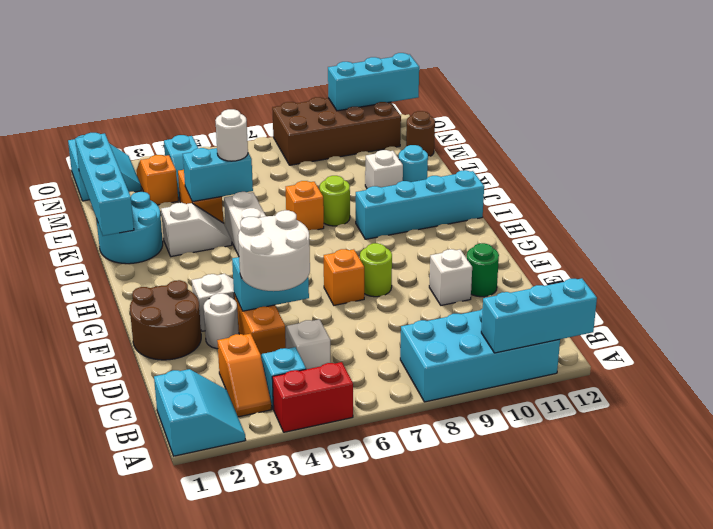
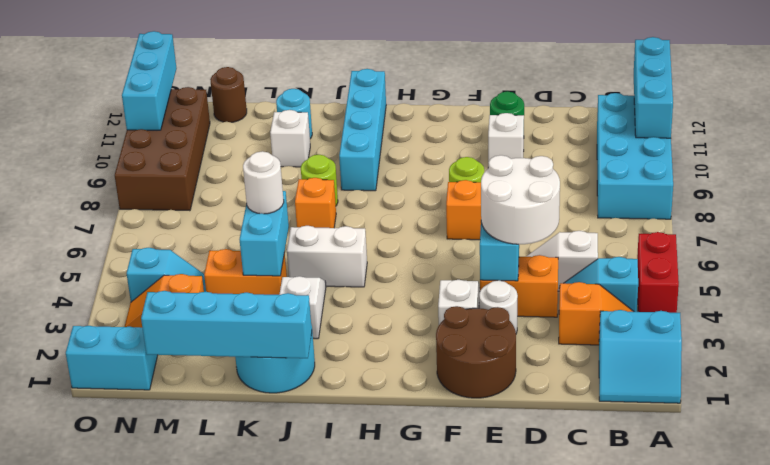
cyan 2x2 slope [154,369,245,456] -> cyan 2x2 slope turned to [599,310,682,403]

